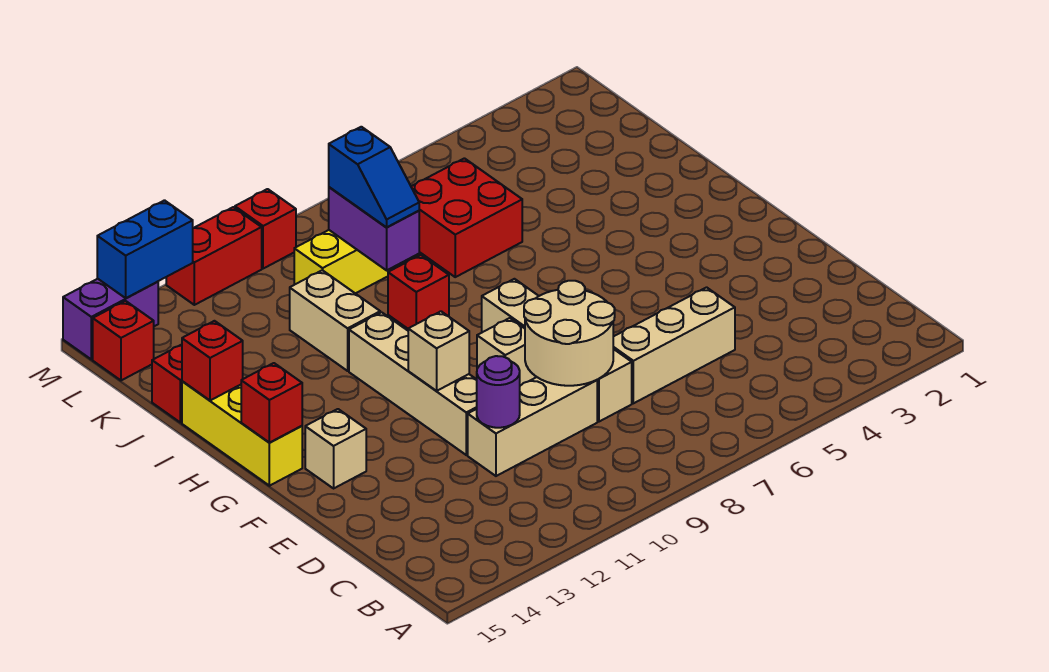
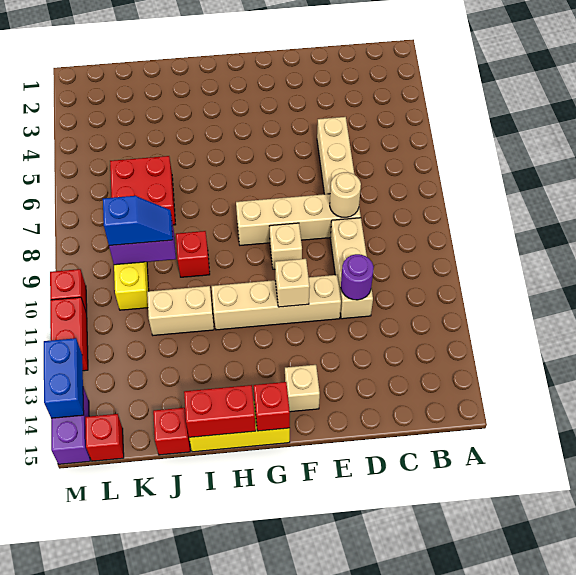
tan 2x2 round brick [524,281,615,386] -> tan 1x1 round brick [330,172,361,217]
red 1x1 brick [182,321,243,401] -> red 1x2 brick [184,385,256,437]

